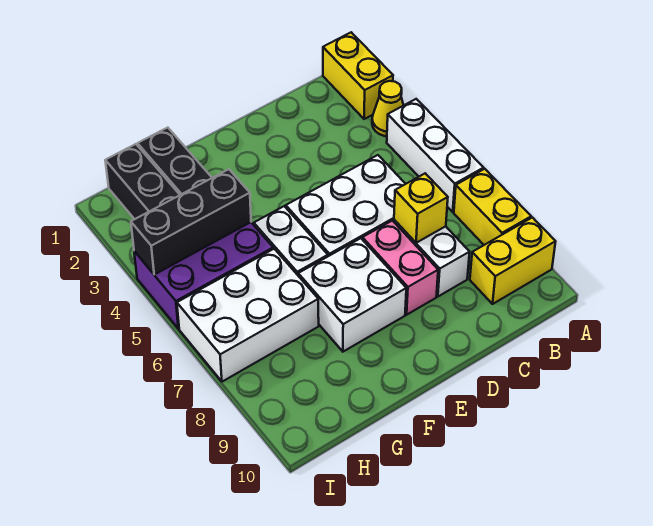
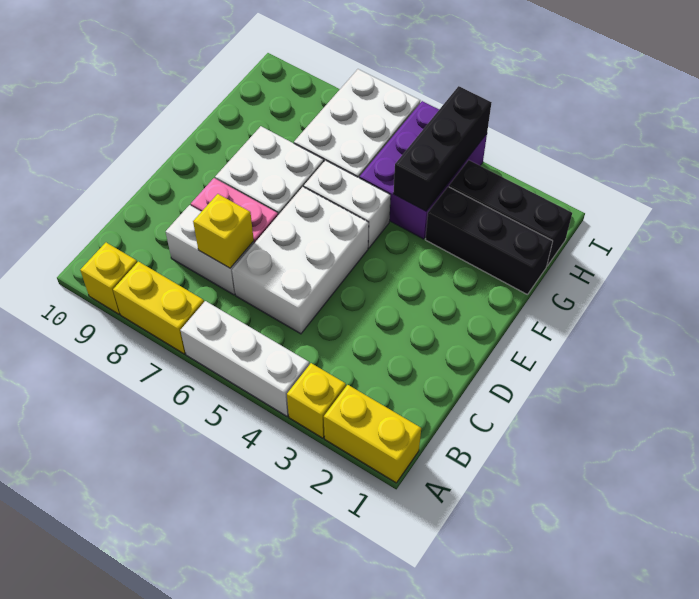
yellow 1x1 cone [372,81,404,136] -> yellow 1x1 brick [287,363,346,438]
yellow 1x2 brick [470,217,556,304] -> yellow 1x1 brick [80,243,137,314]

